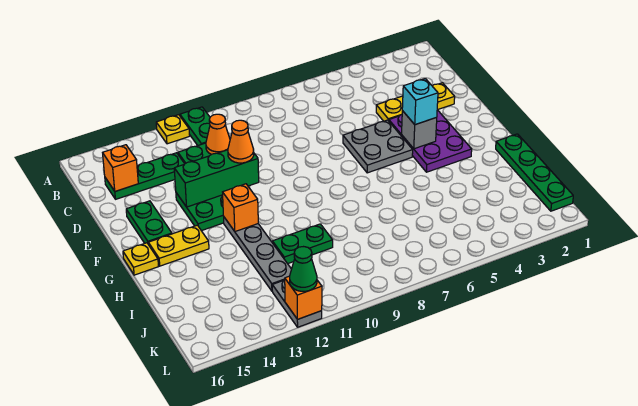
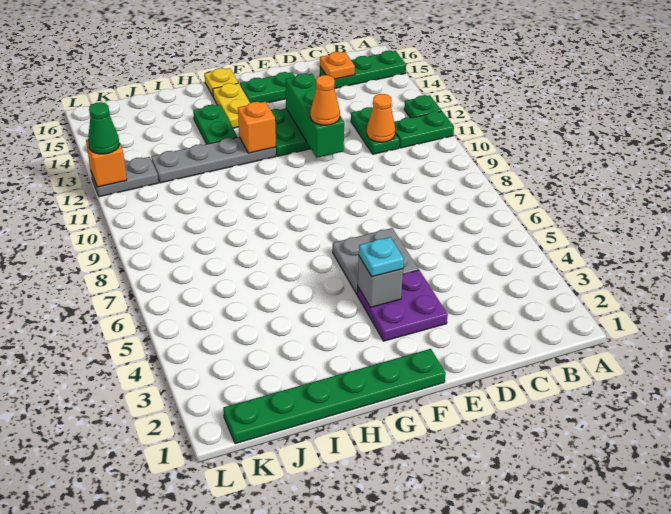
yellow 1x1 plate [156,115,190,144] -> green 1x1 plate [404,95,442,118]
green 1x3 plate [105,153,184,199] -> green 1x3 plate turned to [320,51,406,88]
orange 1x1 brick [103,145,138,191] -> orange 1x1 plate [320,52,355,79]
yellow 1x3 plate [376,83,455,121] -> none
purple 2x3 plate [389,110,472,172] -> purple 2x2 plate [357,270,448,341]
cyan 1x1 brick [402,79,438,125] -> cyan 1x1 plate [359,237,404,277]
green 1x4 plate [496,134,573,211] -> green 1x6 plate [223,349,446,444]
green 1x2 plate [272,224,333,264] -> green 1x2 plate moved to [193,105,237,144]

